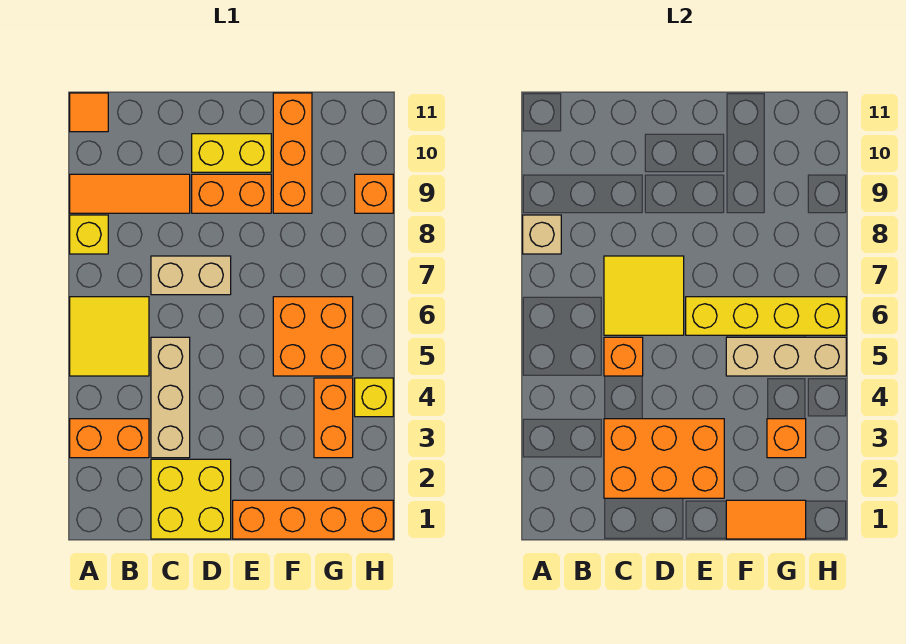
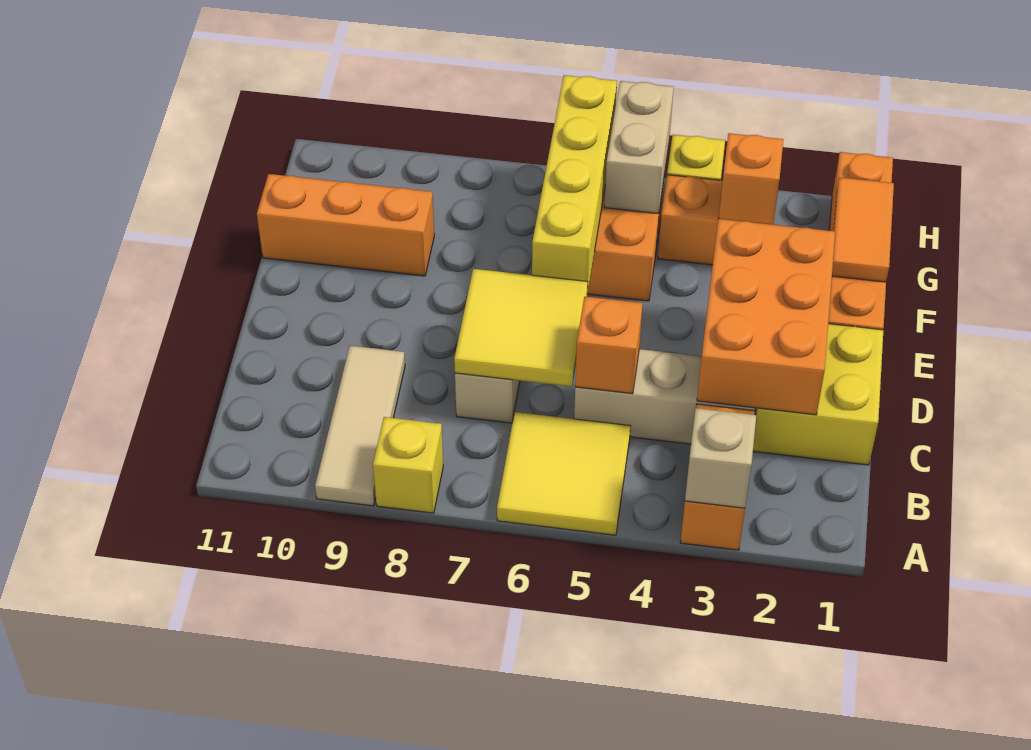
tan 1x1 brick [523,215,561,254] -> tan 1x1 brick moved to [685,408,756,508]
orange 1x3 tile [70,174,190,213] -> tan 1x3 tile [315,346,405,506]
orange 1x1 tile [70,93,108,132] -> none
orange 1x2 brick [192,174,271,213] -> none
yellow 1x2 brick [192,134,271,172] -> none
tan 1x3 brick [726,337,846,376] -> tan 1x2 brick [605,81,674,214]
orange 1x1 brick [355,174,393,213] -> none

